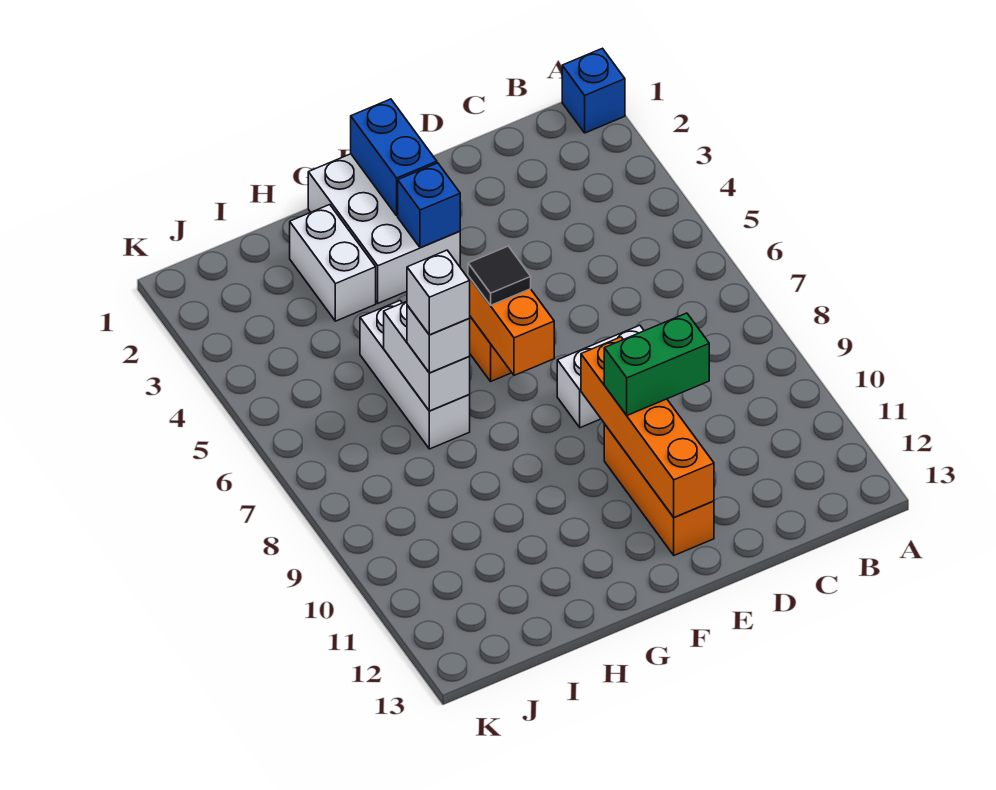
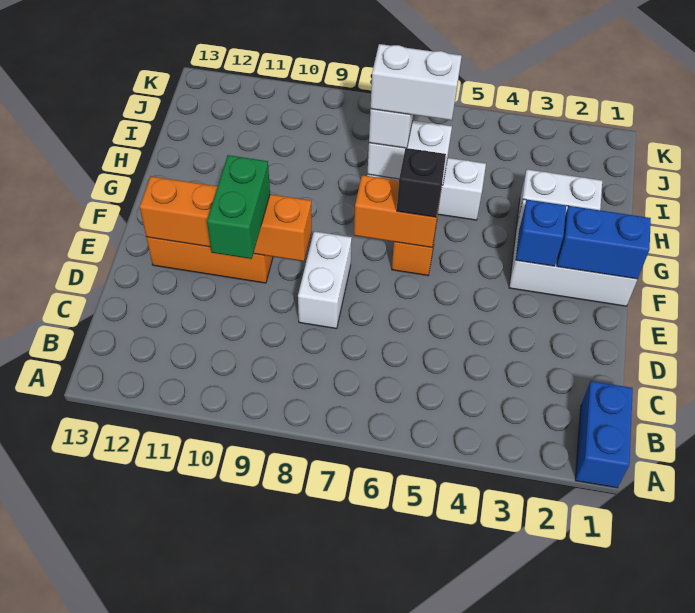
blue 1x1 brick [562,48,625,133] -> blue 1x2 brick [575,381,633,488]
black 1x1 tile [468,246,531,305] -> black 1x1 brick [397,148,446,217]
white 1x1 brick [407,250,470,335] -> white 1x2 brick [371,44,461,120]

